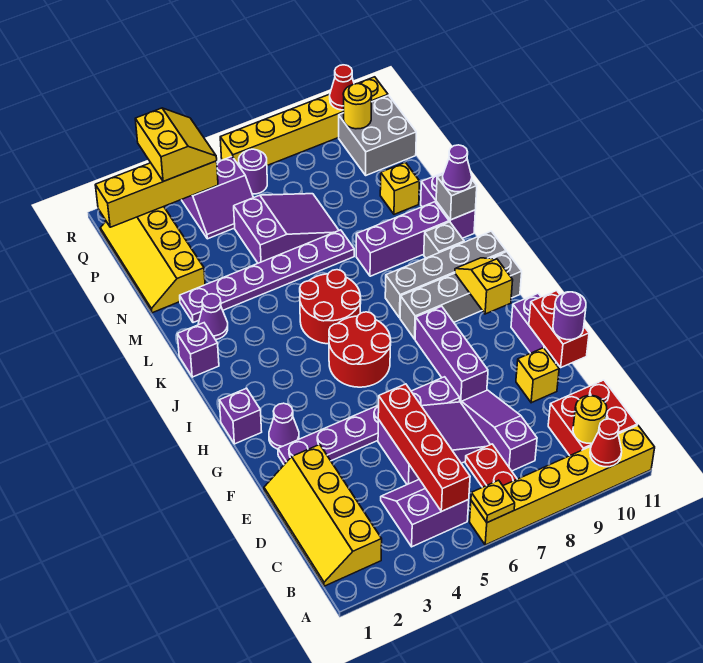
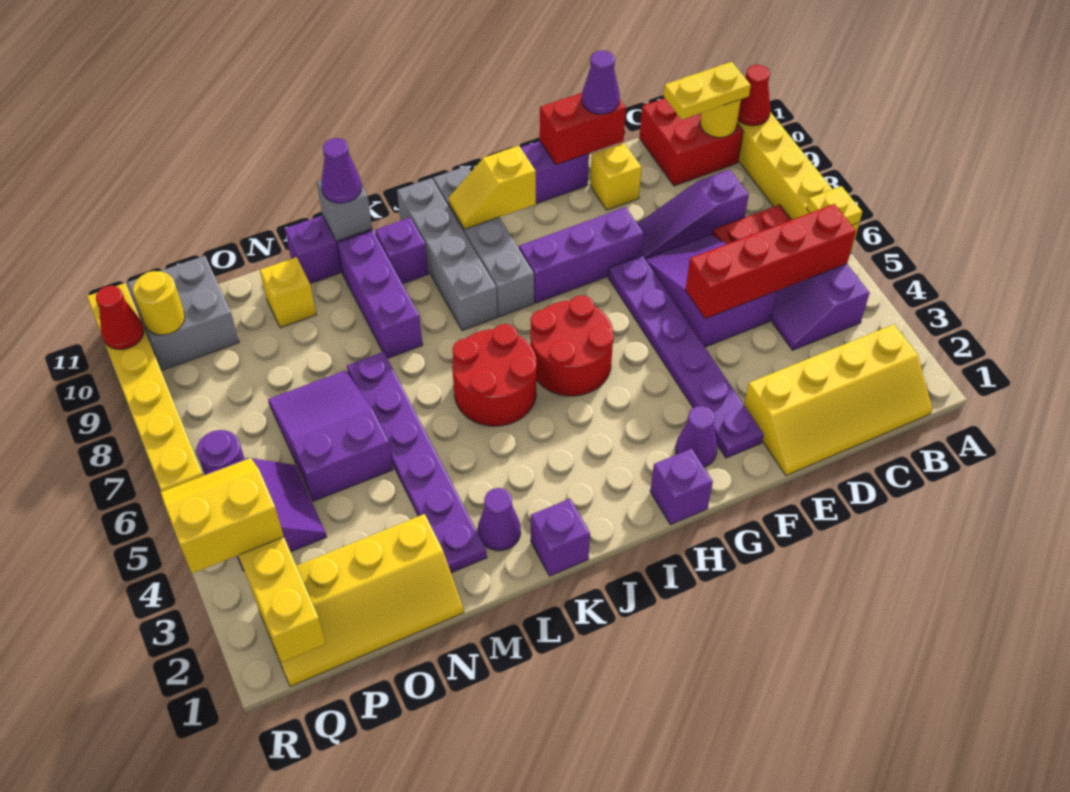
none -> yellow 1x2 plate [663,62,751,120]
purple 1x1 round brick [553,292,586,340] -> purple 1x1 cone [582,50,620,114]
grey 1x1 brick [424,222,464,258] -> purple 1x1 brick [375,218,428,284]

